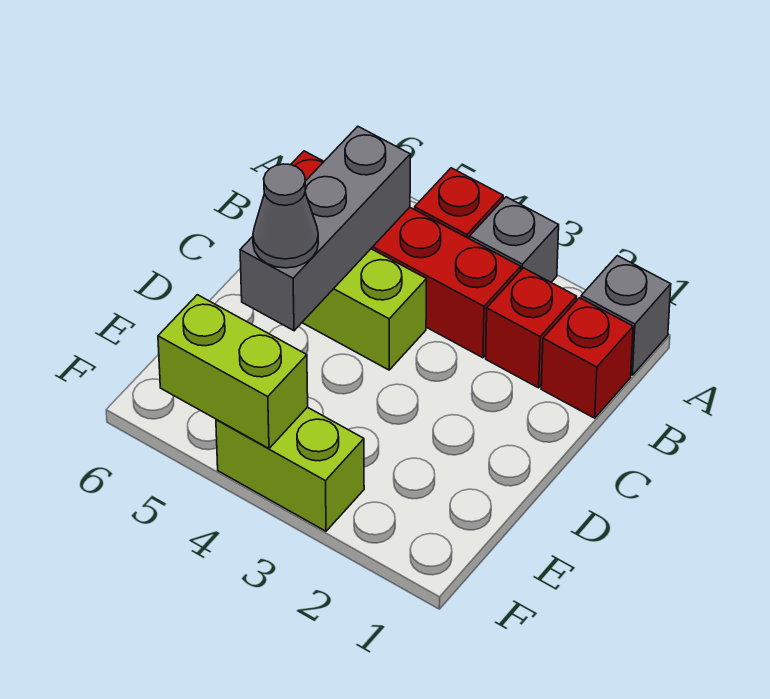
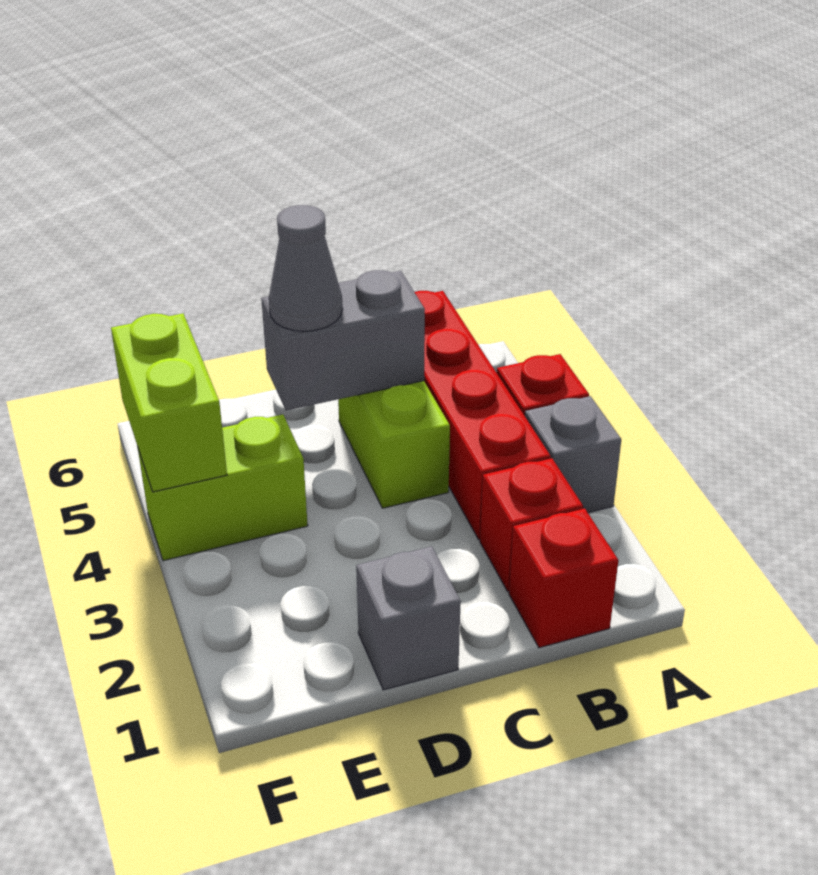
grey 1x1 brick [581,256,671,375] -> grey 1x1 brick moved to [356,546,461,690]
grey 1x3 brick [240,127,410,331] -> grey 1x2 brick [261,270,425,411]
lime 1x2 brick [216,407,364,531] -> lime 1x2 brick turned to [138,414,308,561]

